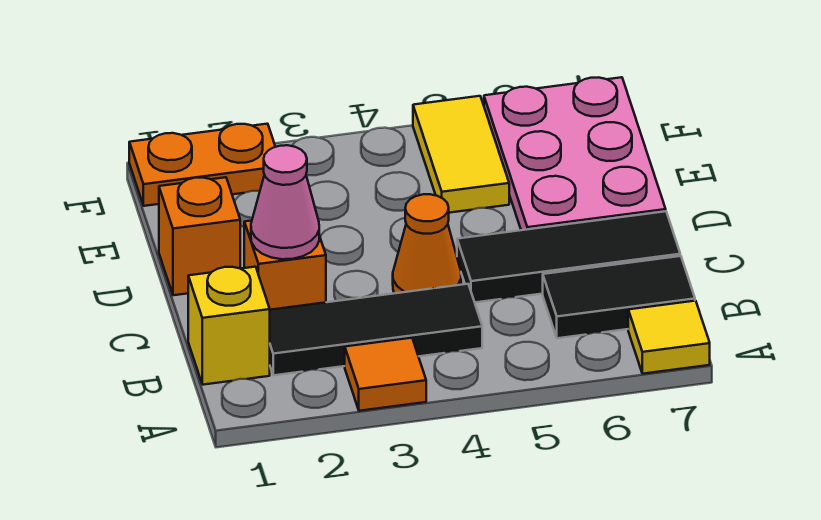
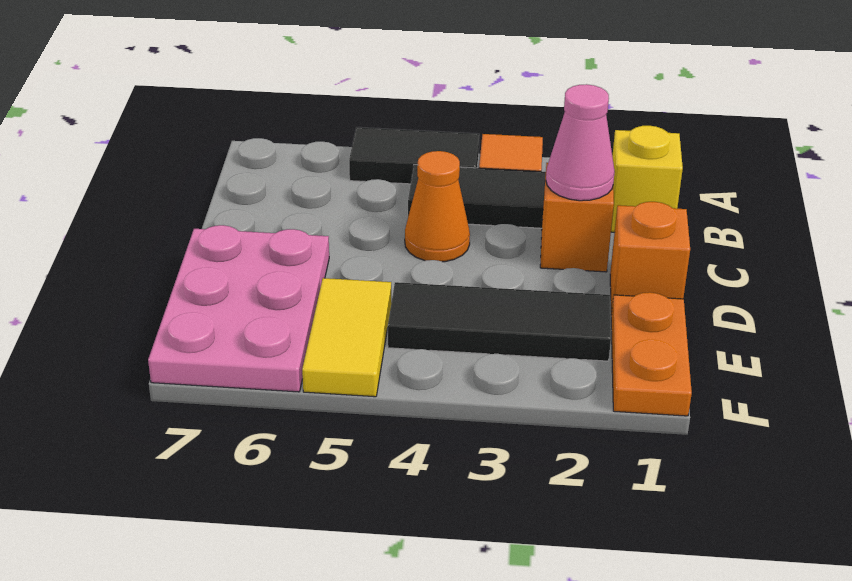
yellow 1x1 tile [628,301,710,374] -> none
black 1x2 tile [543,256,695,338] -> black 1x2 tile moved to [349,127,479,184]
black 1x3 tile [457,211,680,302] -> black 1x3 tile moved to [388,282,611,361]
orange 1x2 plate [129,124,275,206] -> orange 1x2 plate turned to [611,292,692,416]

